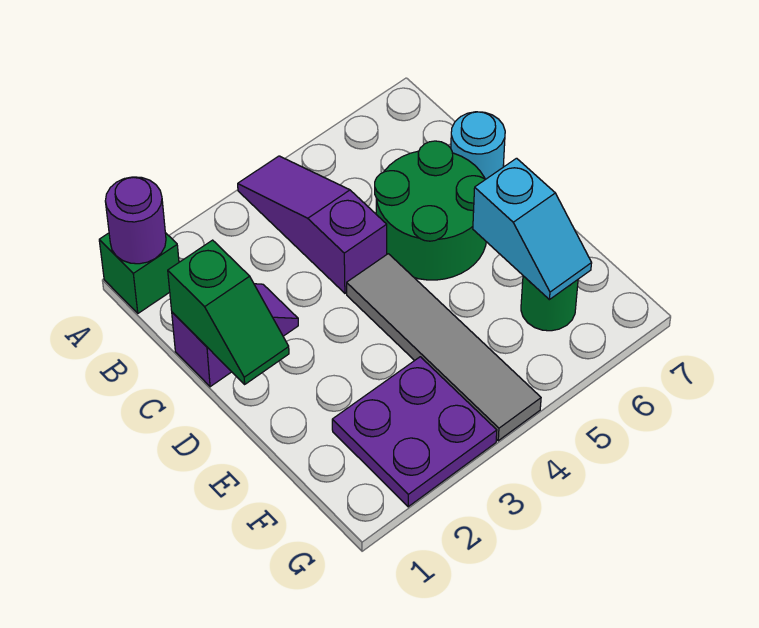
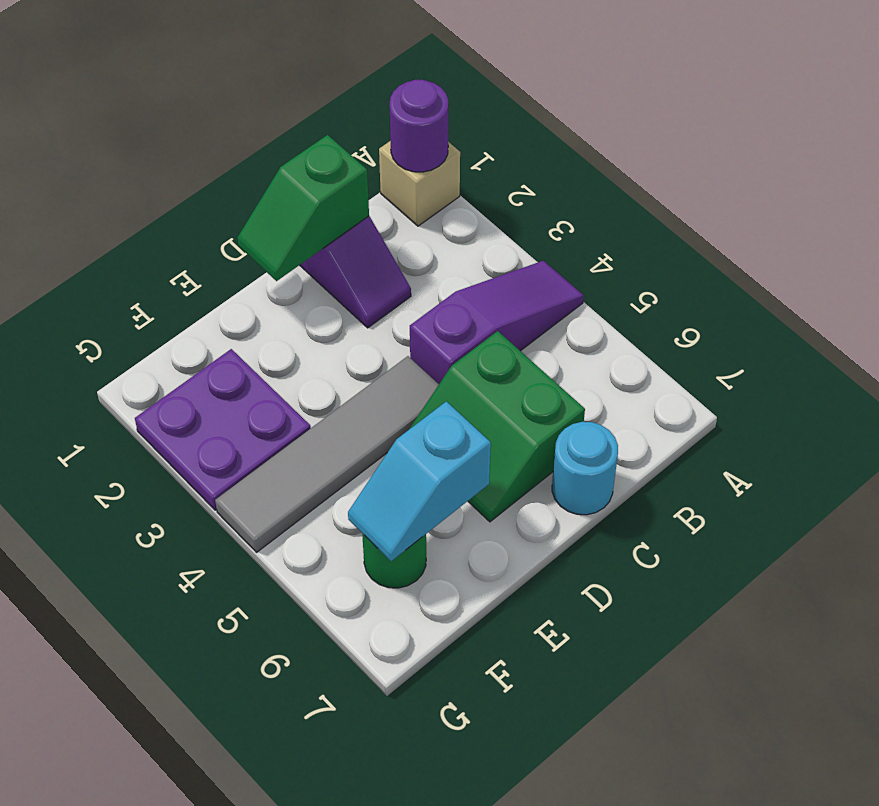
green 1x1 brick [99,233,179,313] -> tan 1x1 brick [379,141,460,226]
green 2x2 round brick [375,141,486,280] -> green 2x2 slope [410,331,585,522]

